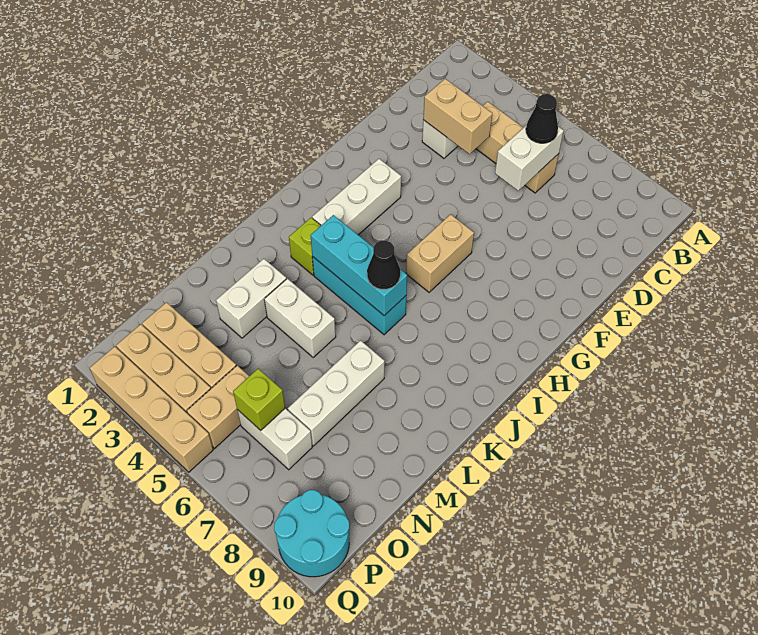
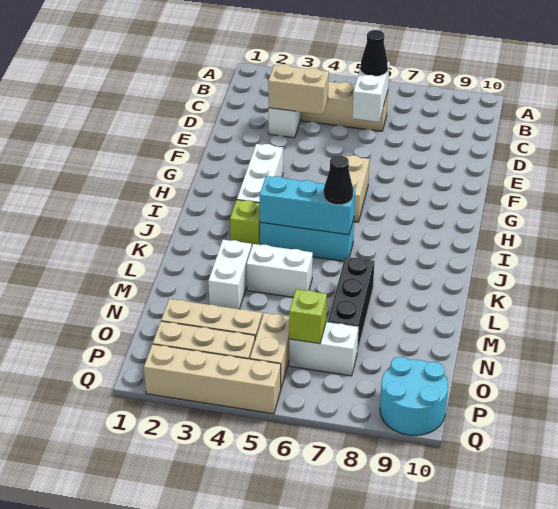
white 1x3 brick [288,341,385,446] -> black 1x3 brick [328,257,375,351]

